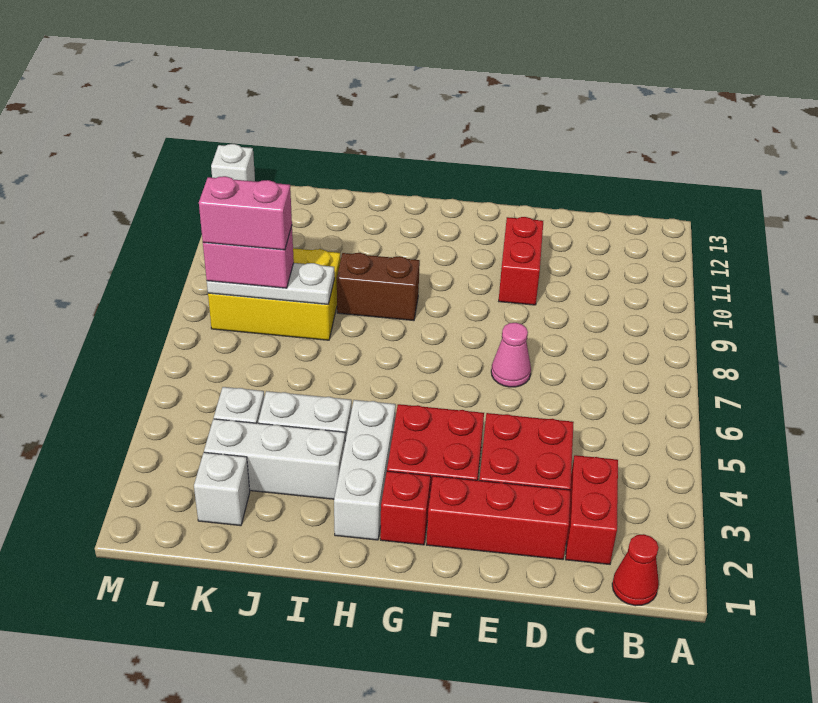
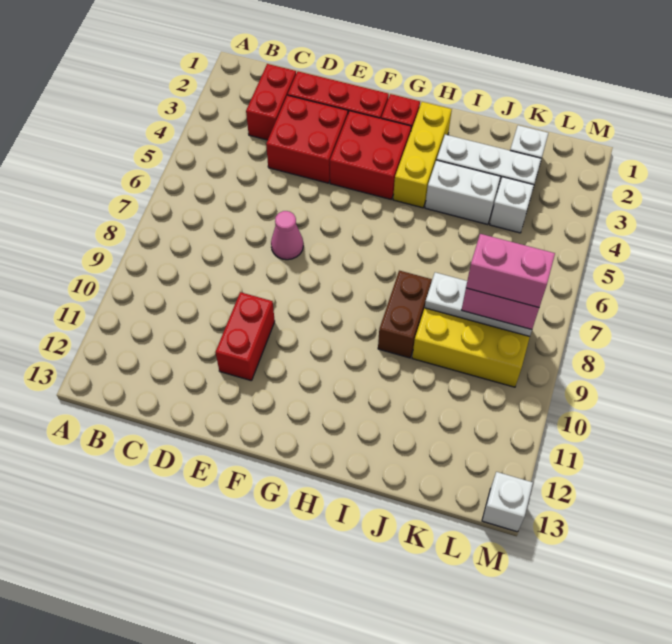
red 1x1 cone [612,534,659,606] -> none
white 1x3 brick [334,400,396,540] -> yellow 1x3 brick [393,102,452,208]
brown 1x2 brick [337,253,420,321] -> brown 1x2 brick turned to [378,271,432,358]

